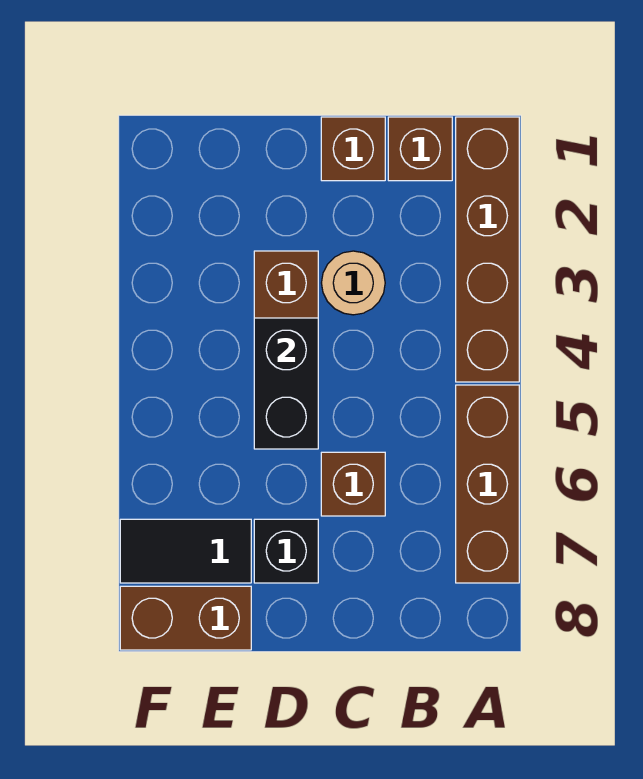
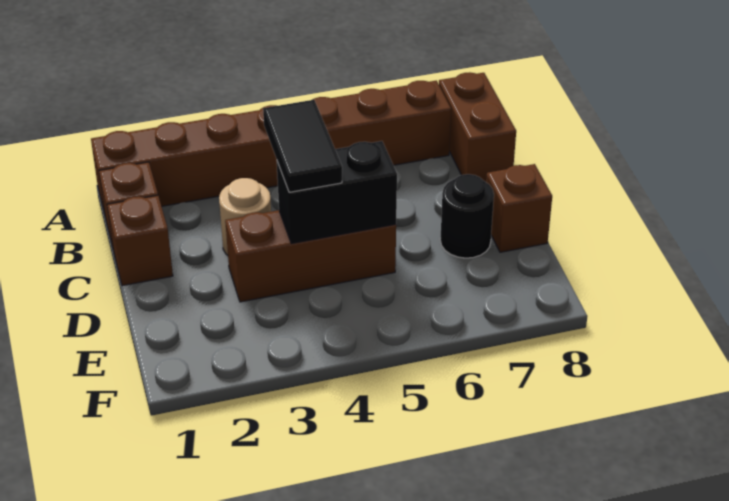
brown 1x1 brick [321,452,385,516] -> brown 1x1 brick moved to [486,164,552,252]
black 1x1 brick [254,519,318,583] -> black 1x1 round brick [440,174,494,258]
black 1x2 tile [120,519,251,583] -> black 1x2 tile moved to [263,100,342,192]
brown 1x2 brick [120,586,251,650] -> brown 1x2 brick moved to [439,72,516,182]

